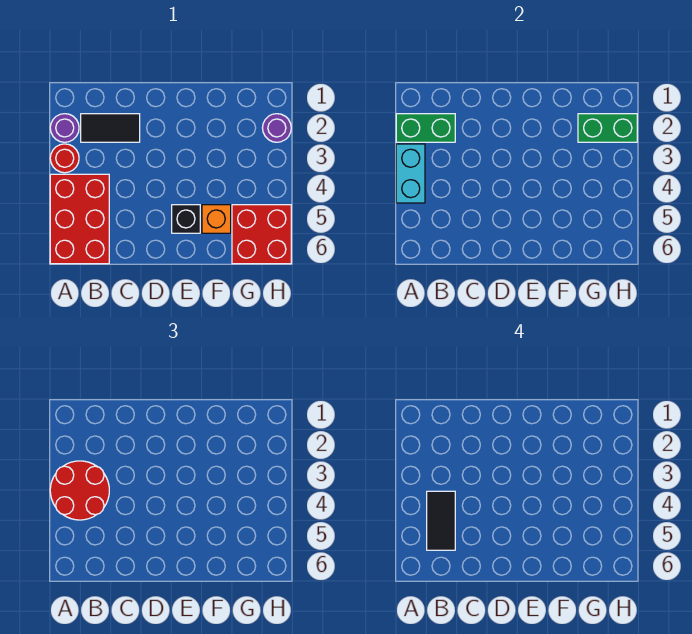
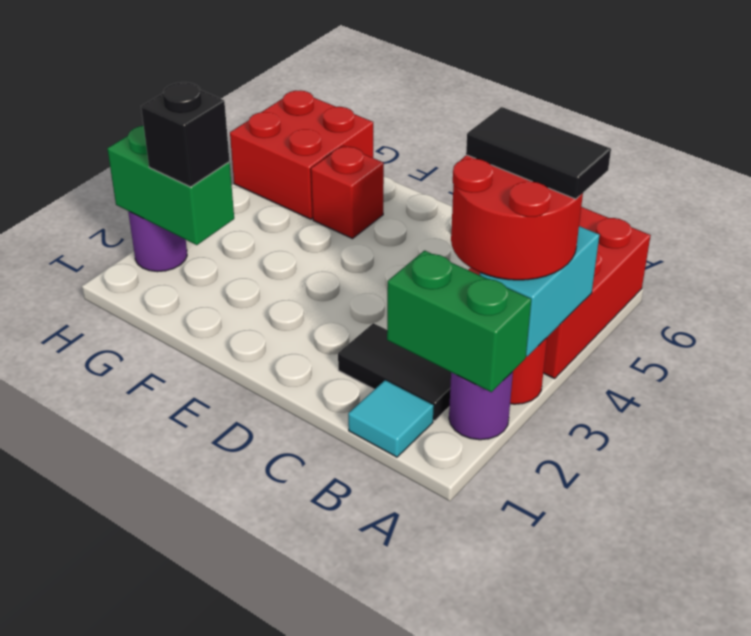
none -> cyan 1x1 tile [348,380,434,457]
black 1x2 tile [427,491,455,550] -> black 1x2 tile turned to [466,107,611,199]
black 1x1 brick [172,205,200,233] -> black 1x1 brick moved to [141,82,229,187]
orange 1x1 brick [202,205,231,233] -> red 1x1 brick [311,146,384,239]

